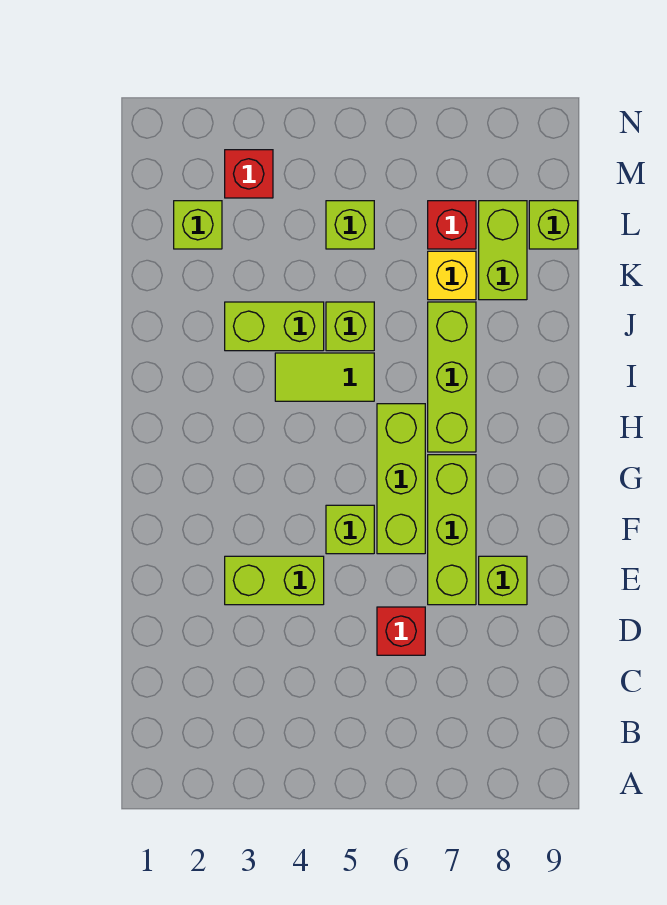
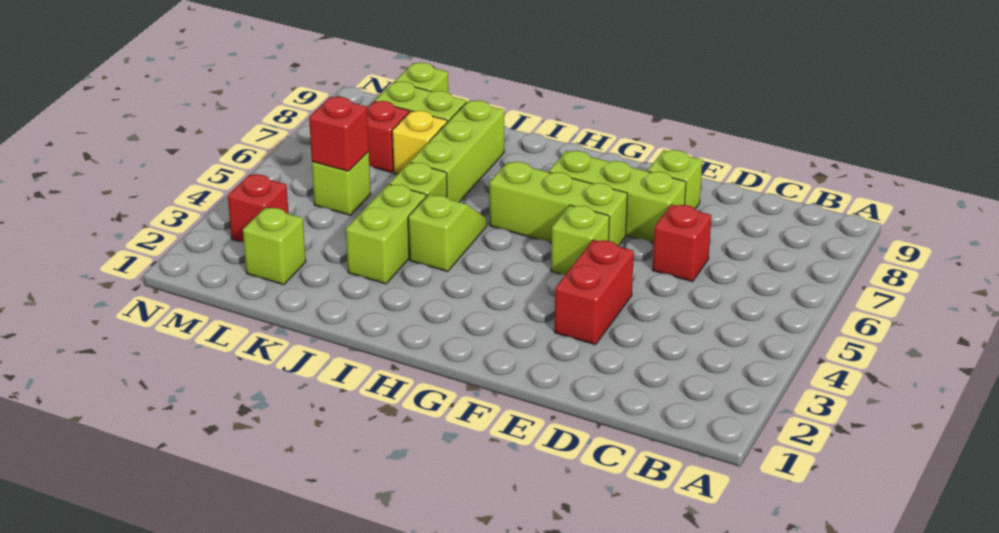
lime 1x2 brick [225,556,324,605] -> red 1x2 brick [555,240,634,345]
lime 1x3 brick [428,302,476,452] -> lime 1x3 brick turned to [410,100,504,202]
lime 1x2 tile [275,353,374,401] -> lime 1x2 slope [408,195,487,272]
none -> red 1x1 brick [309,97,369,171]

